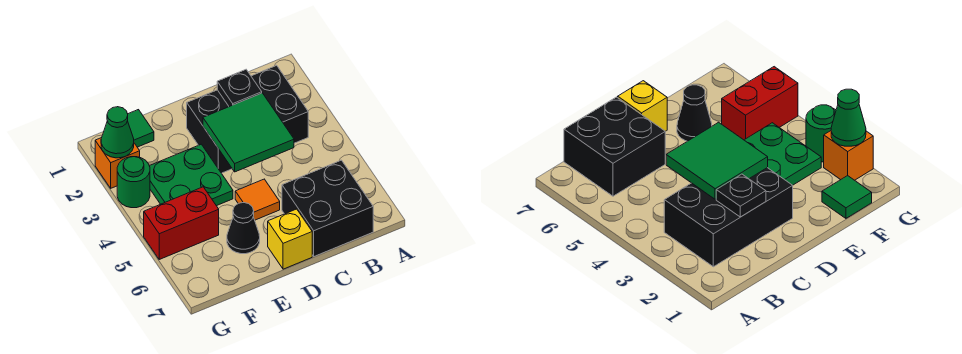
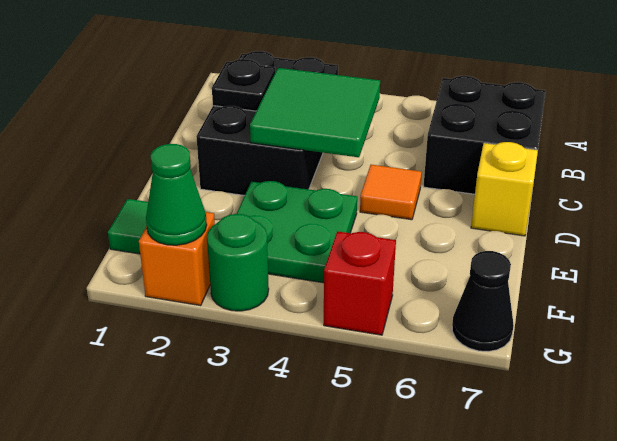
black 1x1 cone [227,202,260,254] -> black 1x1 cone moved to [452,251,514,351]
red 1x2 brick [144,187,219,259] -> red 1x1 brick [324,231,396,335]

